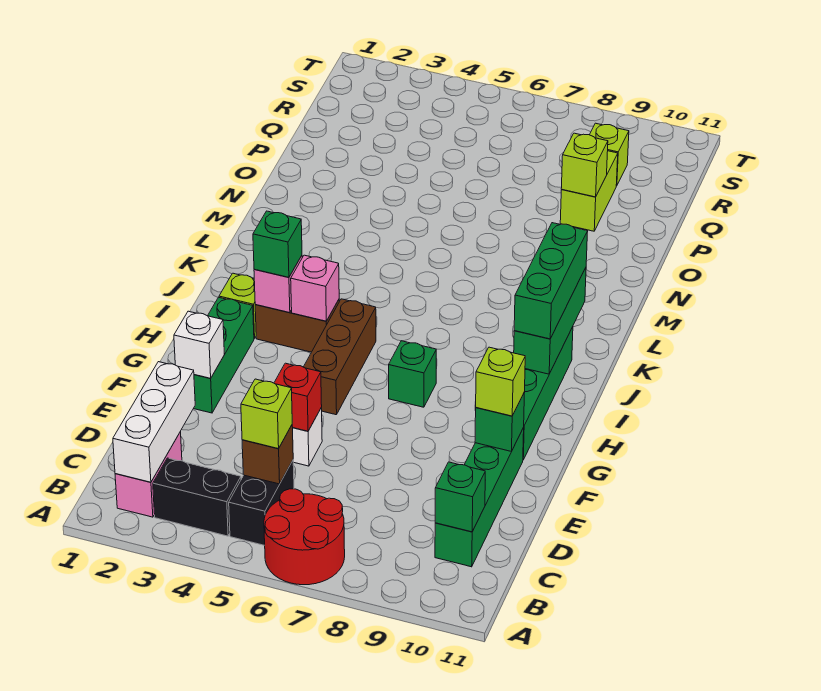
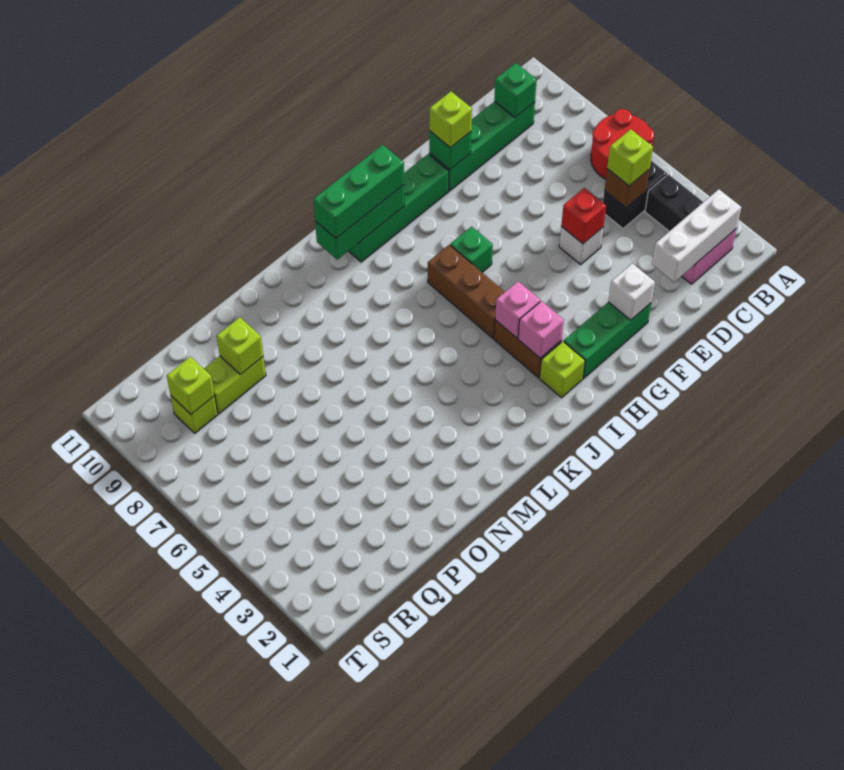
brown 1x3 brick [304,299,376,415] -> brown 1x3 brick turned to [428,245,505,338]
green 1x1 brick [253,211,302,277] -> none
none -> lime 1x1 brick [167,357,215,414]

